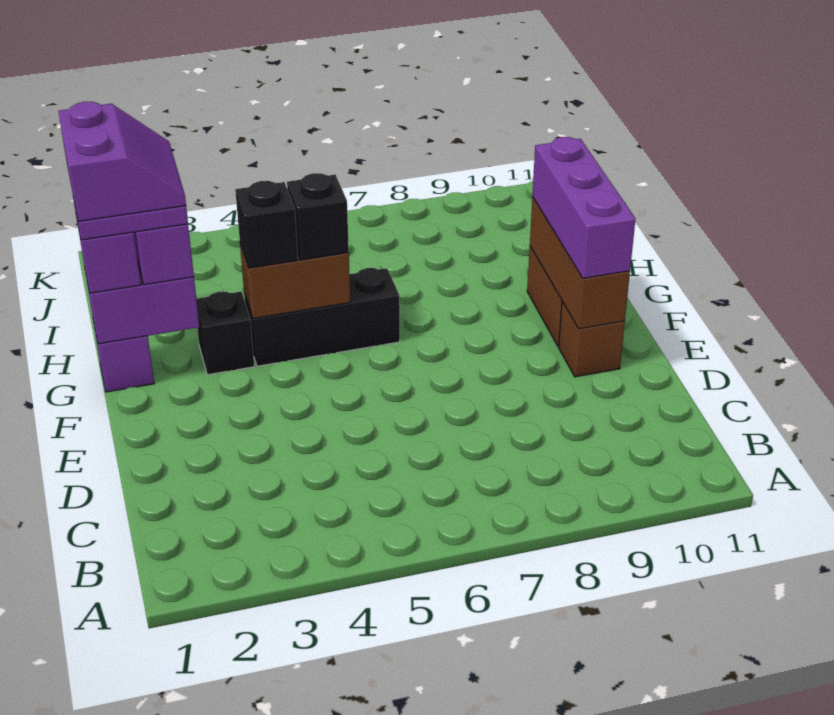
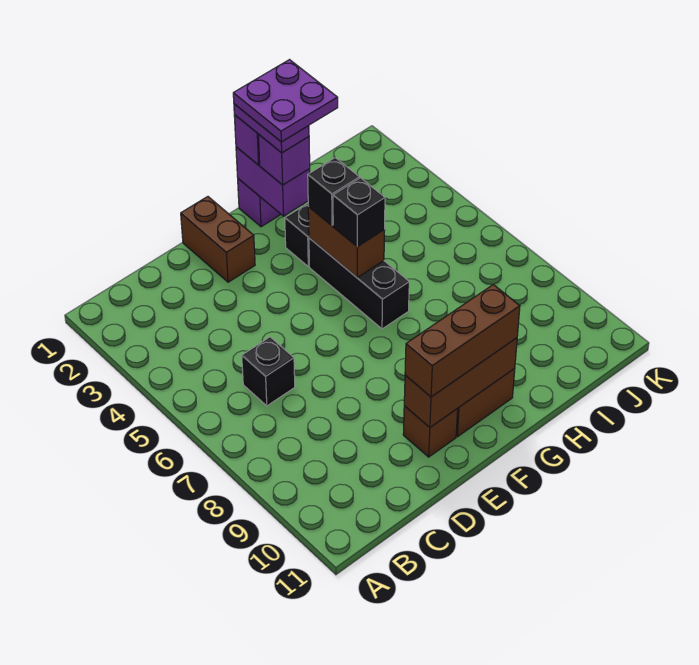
none -> black 1x1 brick [242,337,295,406]
none -> brown 1x2 brick [181,197,255,282]
purple 1x3 brick [532,137,636,278] -> brown 1x3 brick [405,285,520,397]
purple 2x2 slope [58,102,186,222] -> purple 2x2 plate [233,60,338,142]

